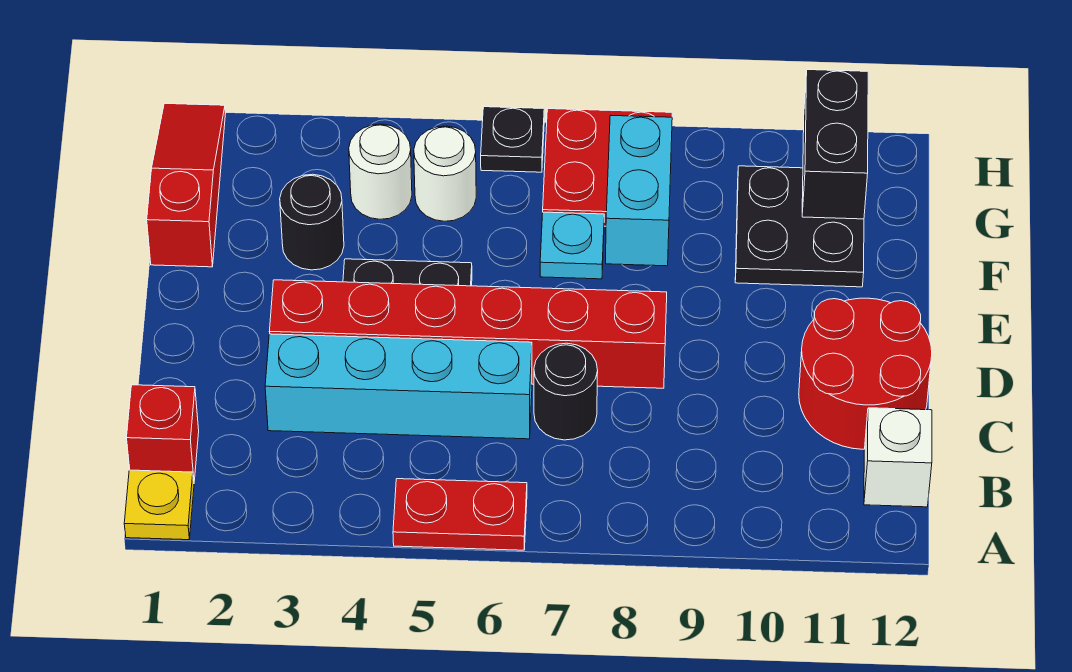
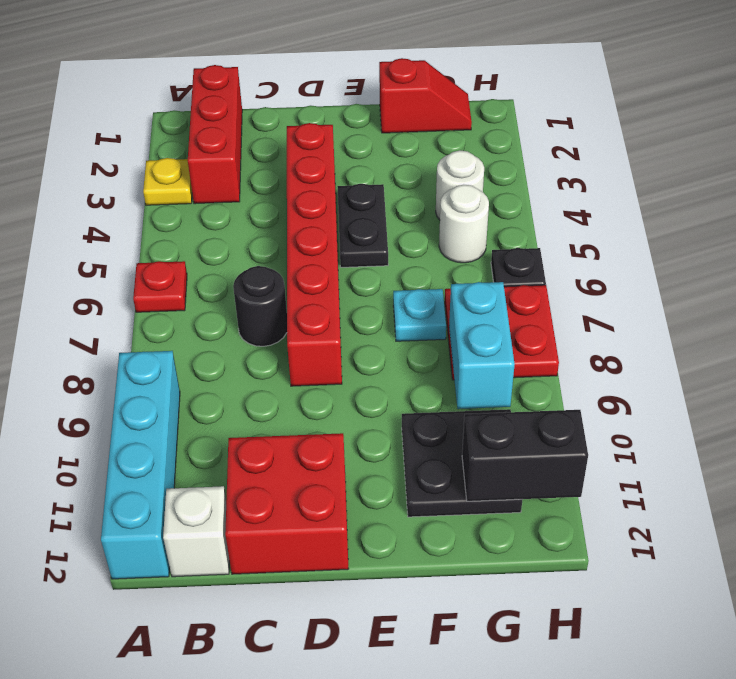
yellow 1x1 plate [124,470,194,540] -> yellow 1x1 plate moved to [143,158,192,205]
red 1x2 plate [393,479,527,550] -> red 1x1 plate [133,261,187,312]
red 1x1 brick [127,385,199,481] -> red 1x3 brick [188,65,242,204]
cyan 1x4 brick [265,334,532,439] -> cyan 1x4 brick moved to [101,351,180,579]
red 2x2 round brick [799,298,932,449] -> red 2x2 brick [225,433,348,574]
red 1x3 slope [147,103,225,267] -> red 1x2 slope [379,58,472,133]
black 1x1 round brick [280,174,344,270] -> none
cyan 1x2 brick [606,116,672,266] -> cyan 1x2 brick turned to [449,282,515,409]

